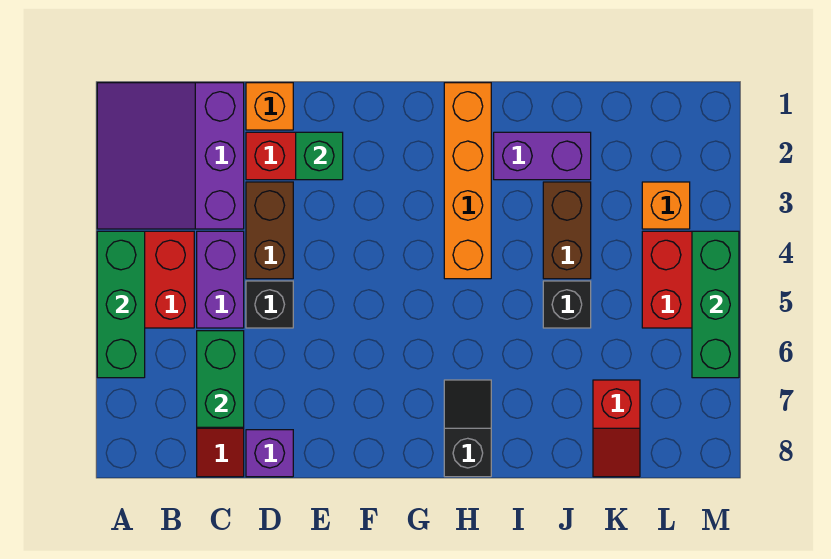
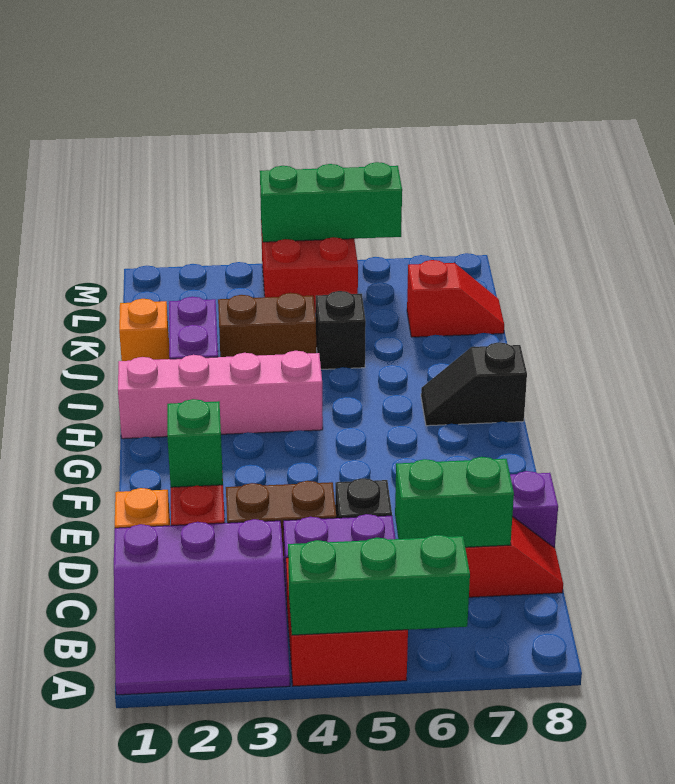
orange 1x4 brick [444,83,491,279] -> pink 1x4 brick [118,351,323,439]
orange 1x1 brick [642,182,690,229] -> orange 1x1 brick moved to [119,299,170,361]

